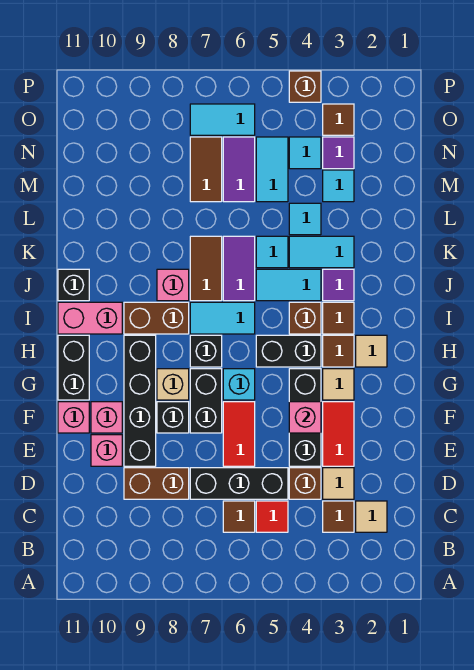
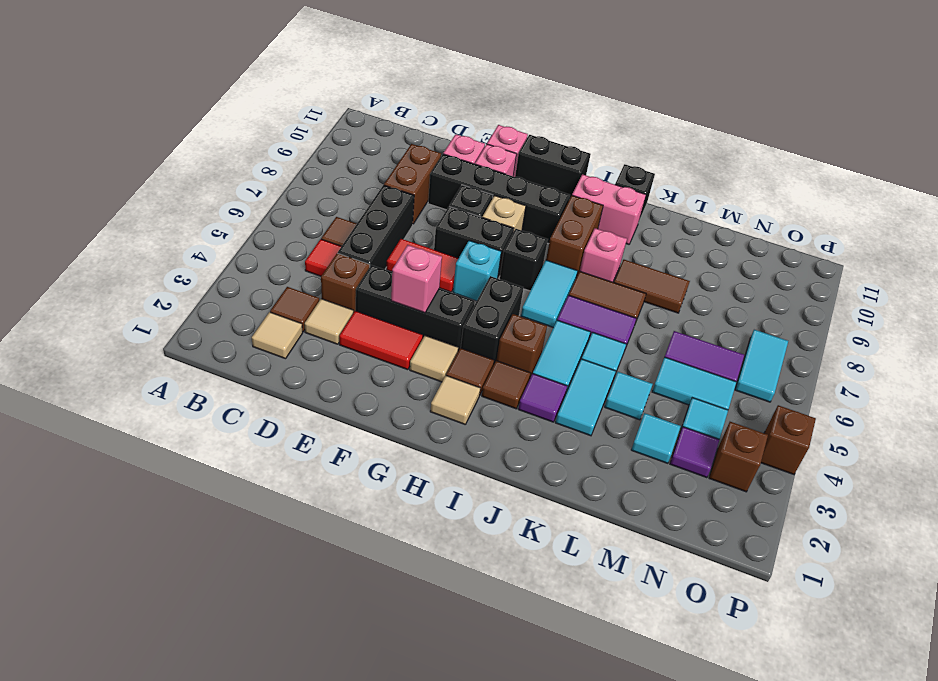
pink 1x2 brick [58,302,122,334] -> pink 1x2 brick turned to [572,174,646,244]
brown 1x2 tile [190,137,222,202] -> brown 1x2 tile moved to [614,260,690,313]
brown 1x1 tile [323,104,354,135] -> brown 1x1 brick [709,422,768,492]

